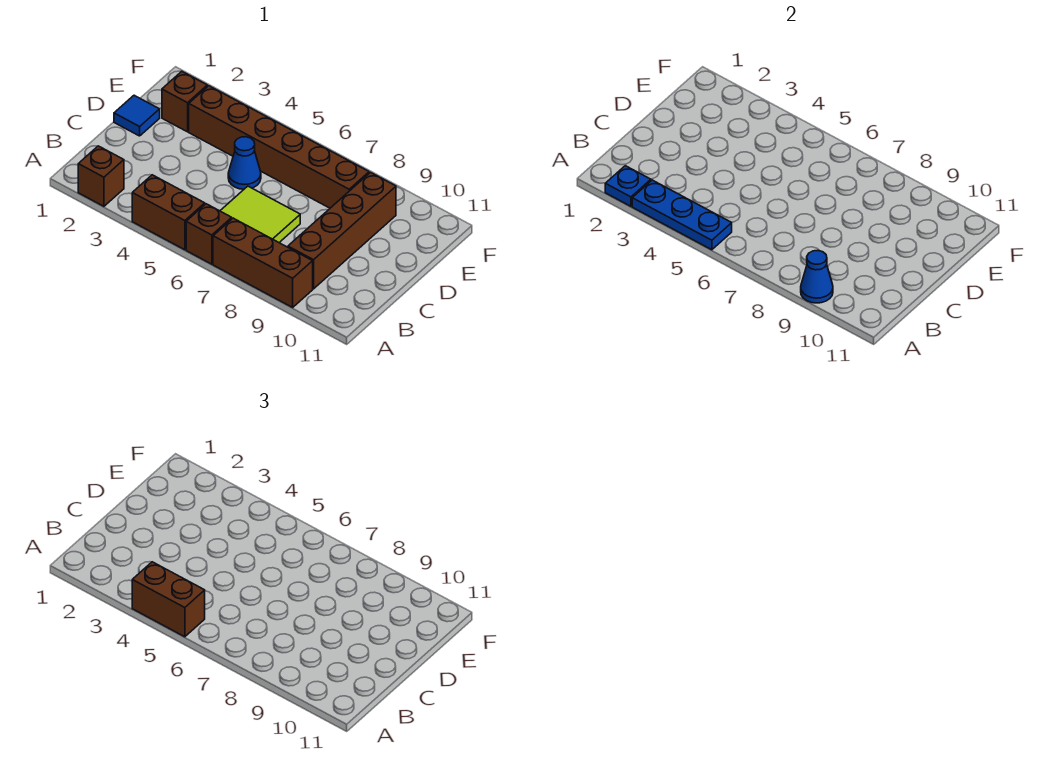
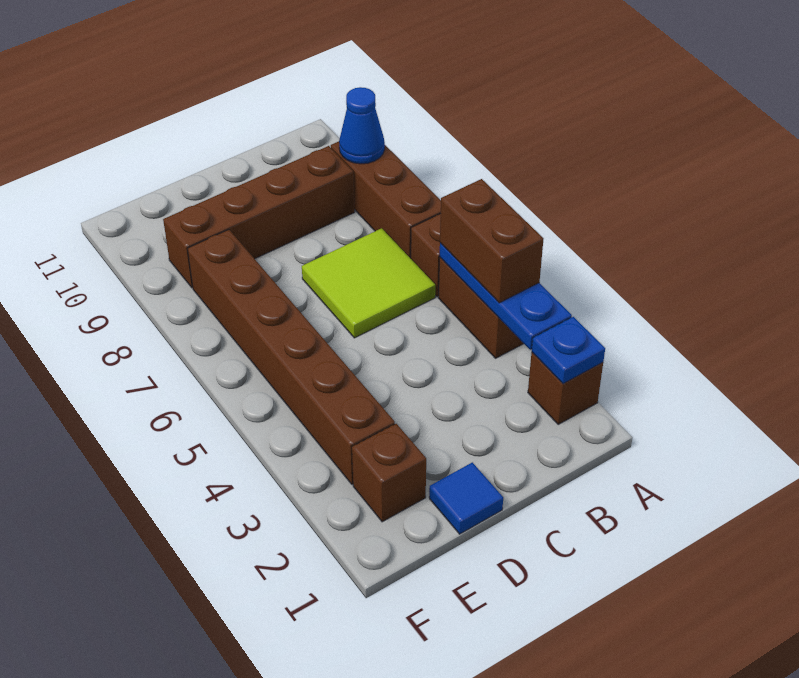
blue 1x1 cone [228,137,261,189] -> none

